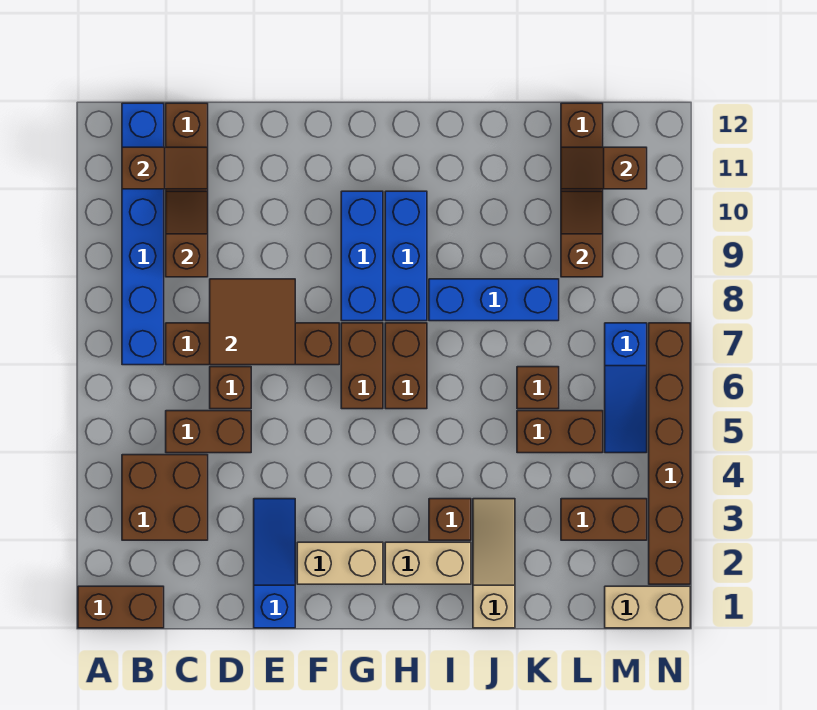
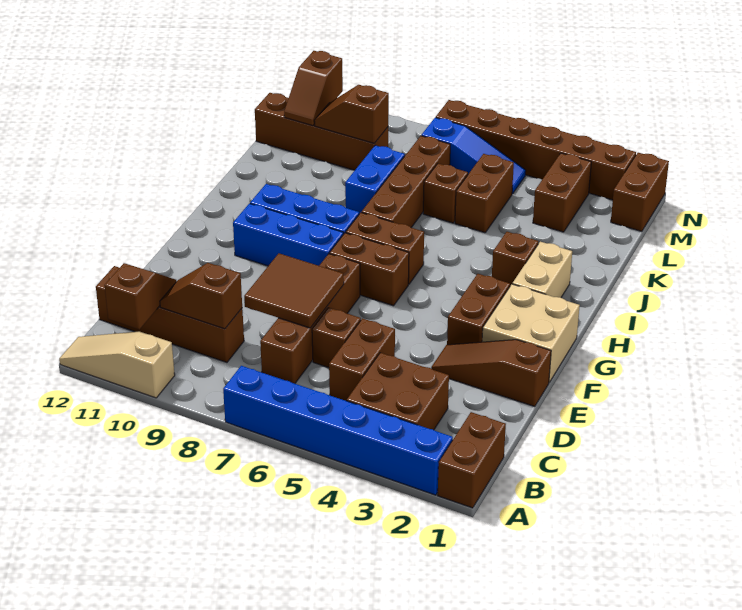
blue 1x6 brick [122,103,164,365] -> blue 1x6 brick moved to [223,366,453,495]
blue 1x3 slope [254,499,295,628] -> brown 1x3 slope [431,340,551,407]
tan 1x2 brick [297,542,383,584] -> tan 2x2 brick [482,284,580,382]
none -> brown 1x2 brick [447,274,510,345]
none -> brown 1x4 brick [362,136,450,227]
blue 1x3 brick [429,279,559,321] -> blue 1x2 brick [345,145,405,214]
tan 1x3 slope [473,499,515,628] -> tan 1x3 slope moved to [59,331,175,398]
tan 1x2 brick [605,586,690,628] -> brown 1x2 brick [611,153,669,231]

